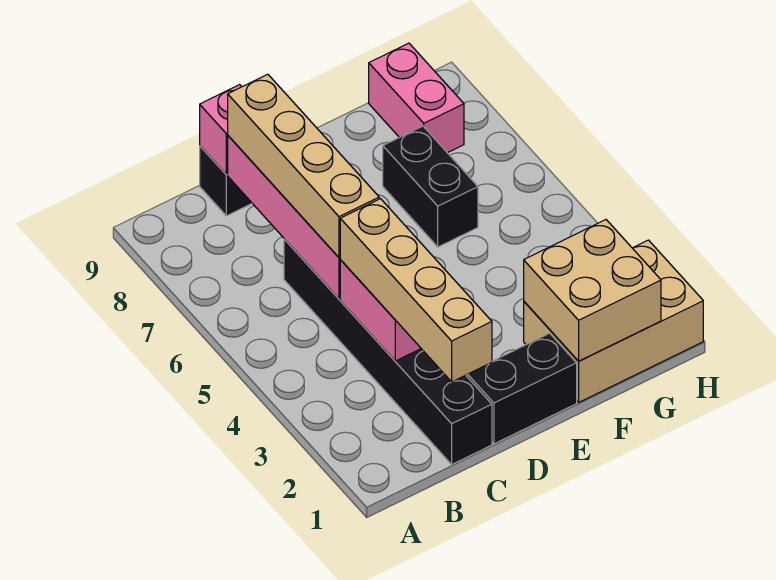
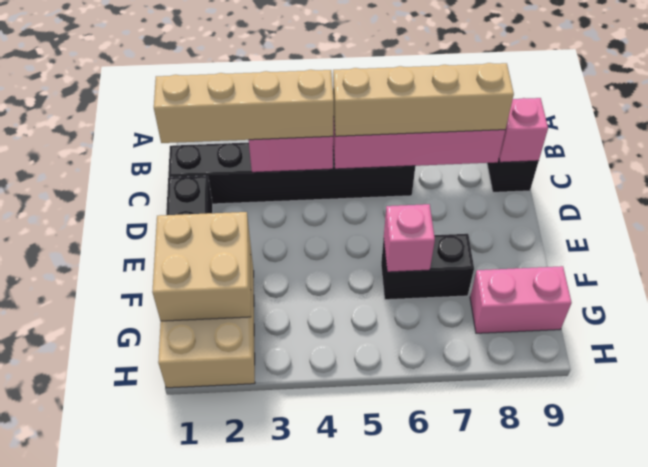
none -> pink 1x1 brick [384,204,435,272]

